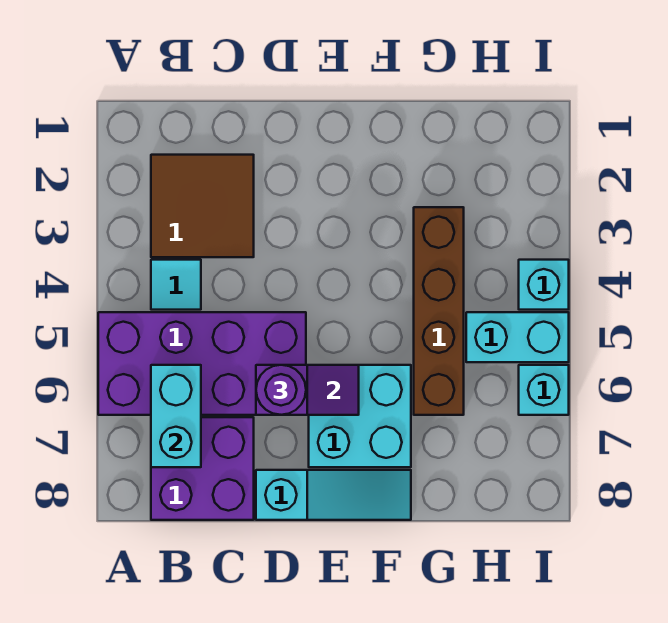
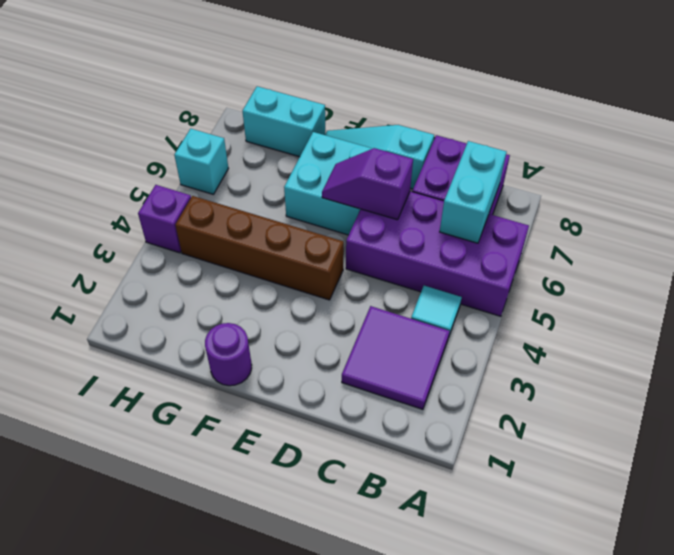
brown 2x2 tile [151,155,254,257] -> purple 2x2 tile [342,306,450,409]
purple 1x1 round brick [256,365,306,415] -> purple 1x1 round brick moved to [205,323,252,386]
brown 1x4 brick [414,207,464,415] -> brown 1x4 brick turned to [175,196,344,300]
cyan 1x2 brick [466,312,569,362] -> cyan 1x2 brick moved to [242,86,325,157]
cyan 1x1 brick [519,260,569,310] -> purple 1x1 brick [138,185,191,253]

